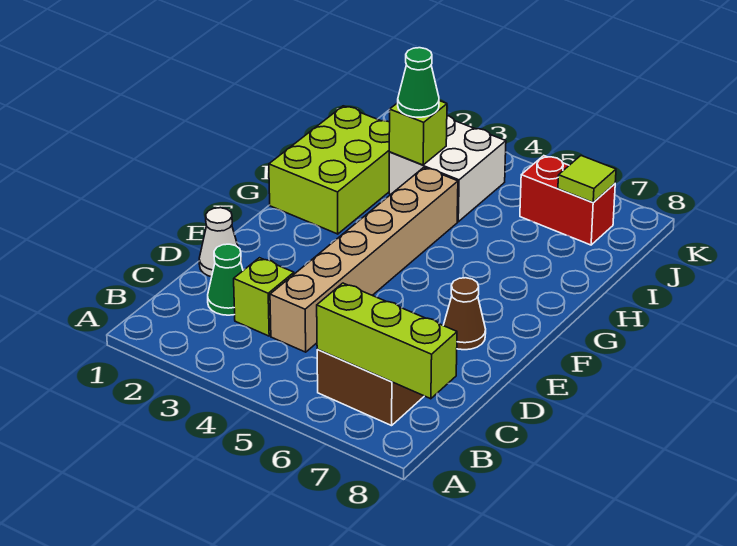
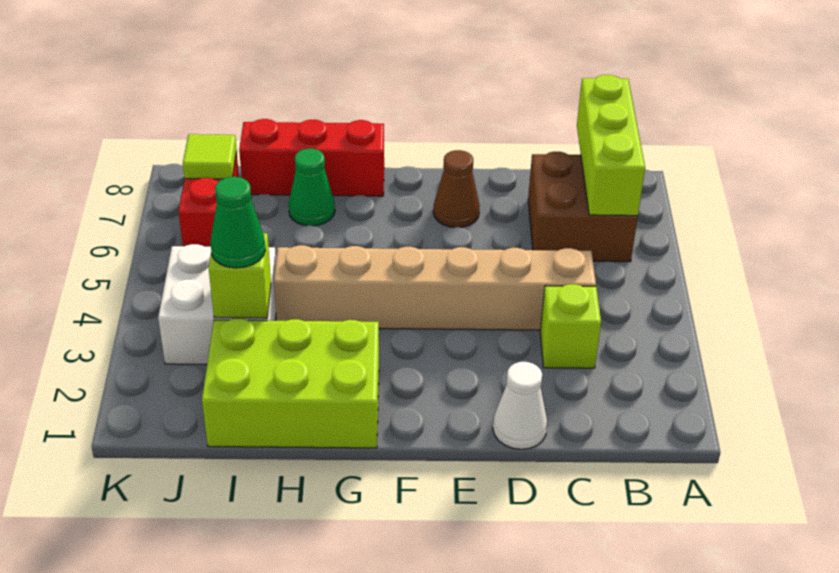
green 1x1 cone [208,244,243,315] -> green 1x1 cone moved to [289,149,335,226]
none -> red 1x3 brick [239,119,384,196]

